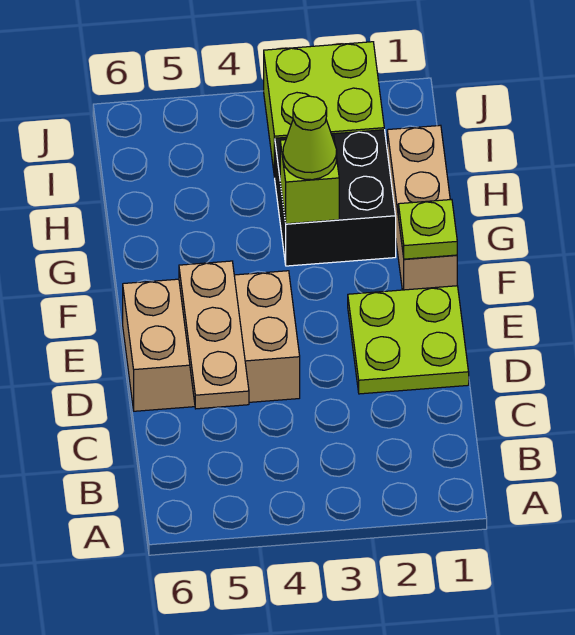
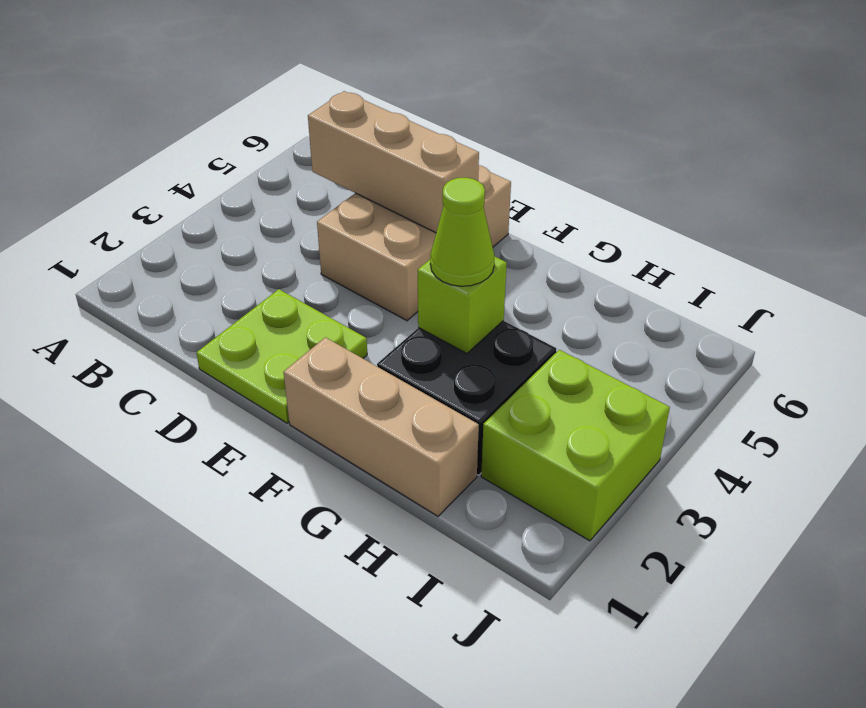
tan 1x3 plate [179,261,249,409] -> tan 1x3 brick [308,91,479,233]
lime 1x1 plate [398,200,457,259] -> none

